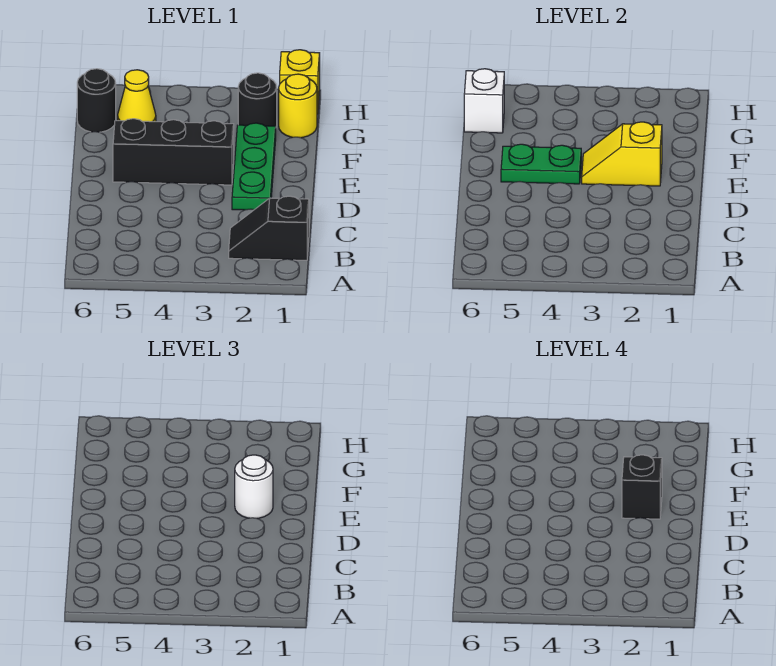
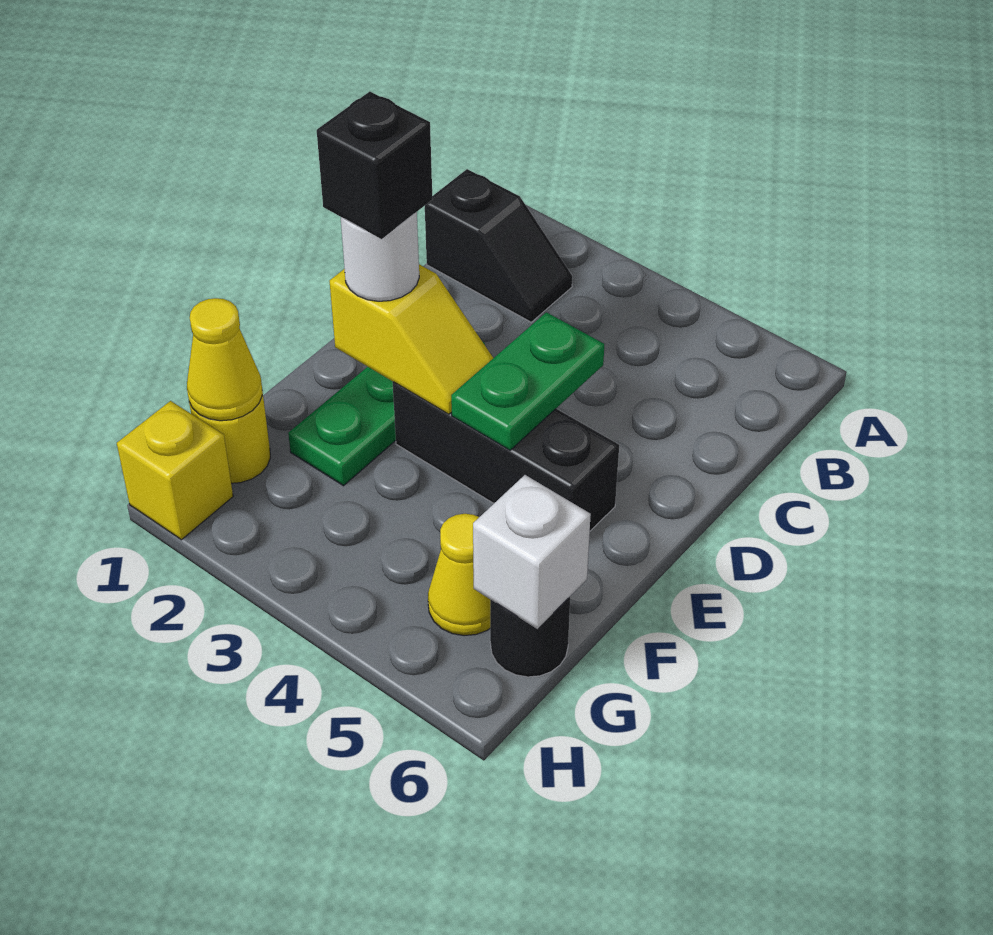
green 1x2 plate [501,144,581,184] -> green 1x2 plate turned to [451,312,604,450]
none -> yellow 1x1 cone [187,298,262,421]
black 1x1 round brick [238,73,277,126] -> none

